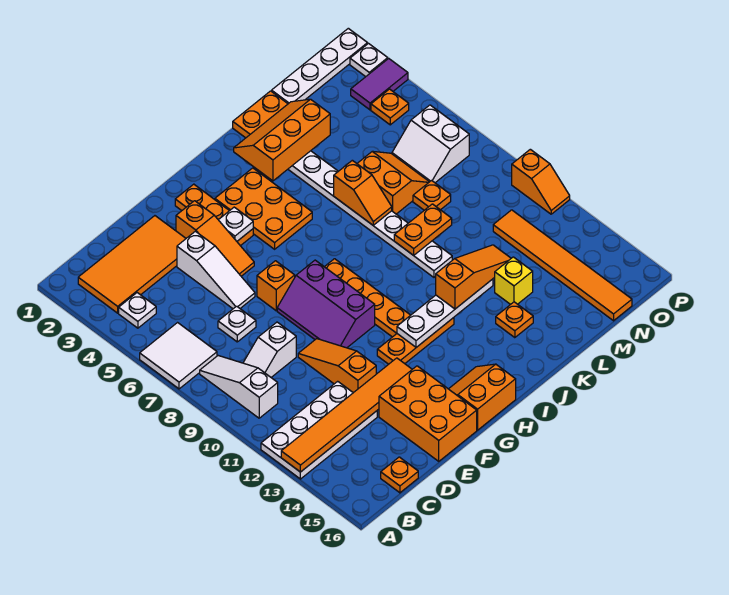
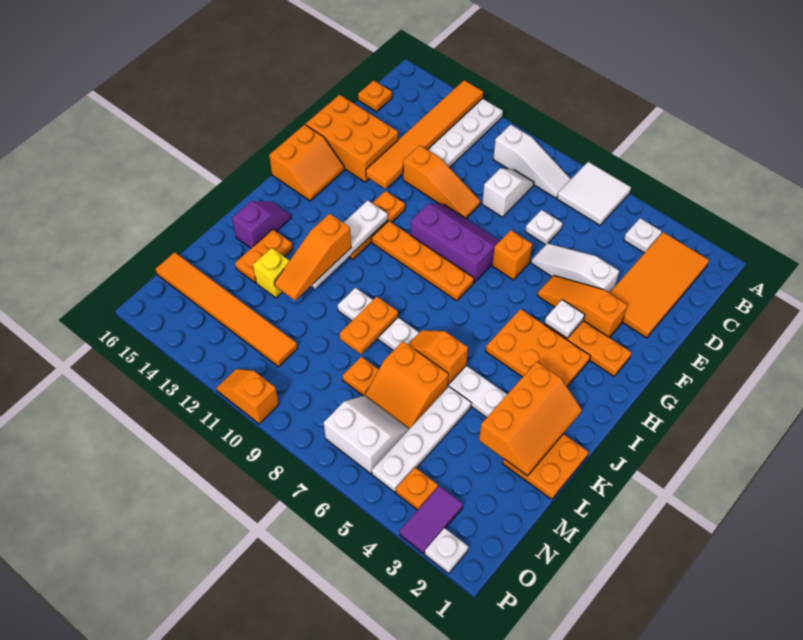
none -> purple 1x2 slope [232,201,291,248]
orange 1x1 plate [496,302,533,338] -> orange 1x2 plate [235,229,293,283]
white 1x4 plate [272,28,368,104] -> white 1x4 plate moved to [372,387,471,492]

